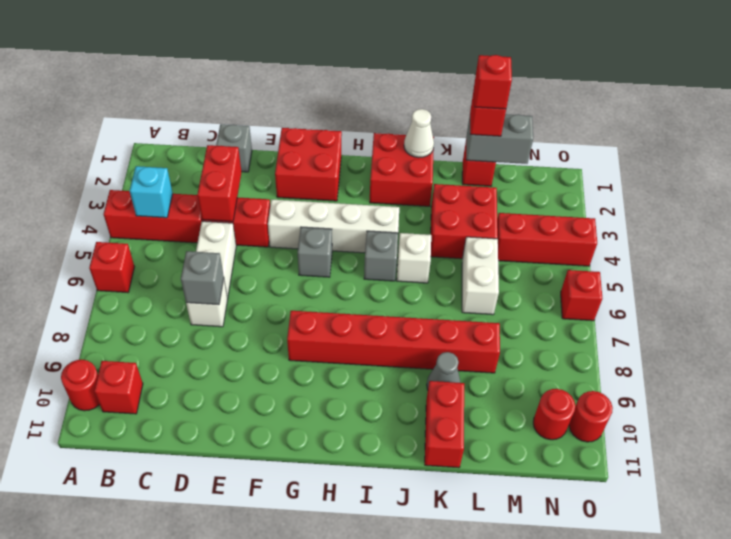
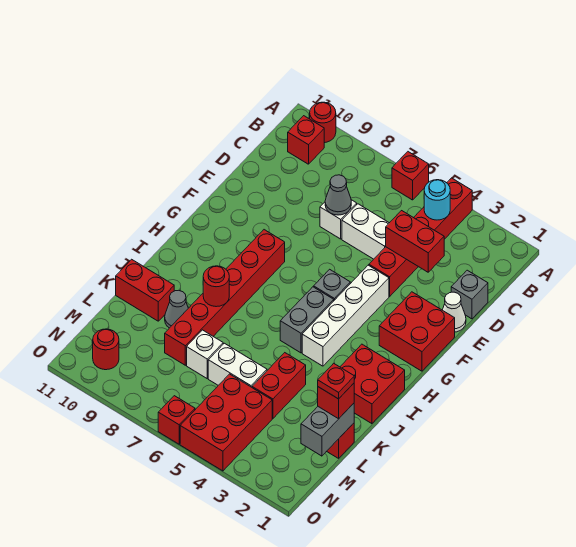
cyan 1x1 brick [130,166,173,218] -> cyan 1x1 round brick [424,180,450,220]
grey 1x1 brick [181,251,224,305] -> grey 1x1 cone [325,175,351,215]
grey 1x1 brick [364,231,398,281] -> grey 1x2 brick [280,287,334,353]
white 1x1 cone [404,109,434,158] -> white 1x1 cone moved to [443,292,466,332]
white 1x1 brick [397,233,431,283] -> white 1x1 brick moved to [187,330,223,378]
red 2x2 brick [431,184,498,259] -> red 1x2 brick [252,353,306,419]
red 1x1 brick [474,55,512,109] -> red 1x1 plate [318,363,354,399]
red 1x3 brick [497,213,597,266] -> red 2x3 brick [180,374,272,471]
red 1x1 round brick [569,391,613,442] -> red 1x1 round brick moved to [203,266,229,307]

